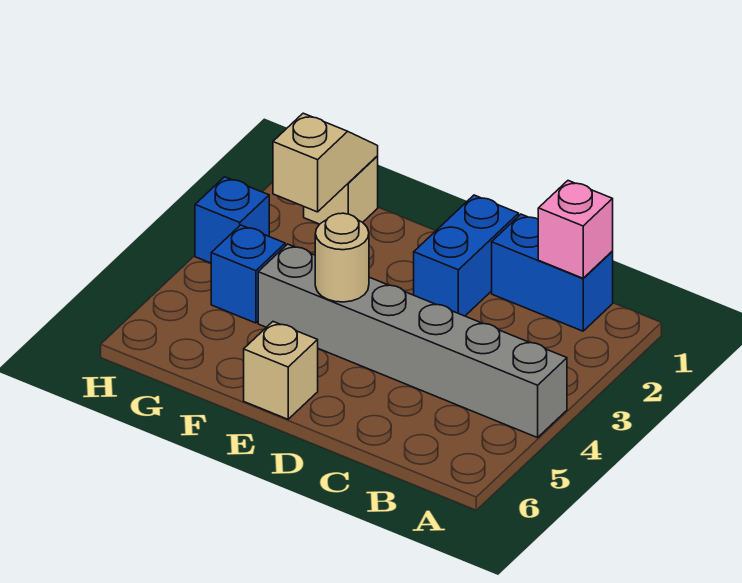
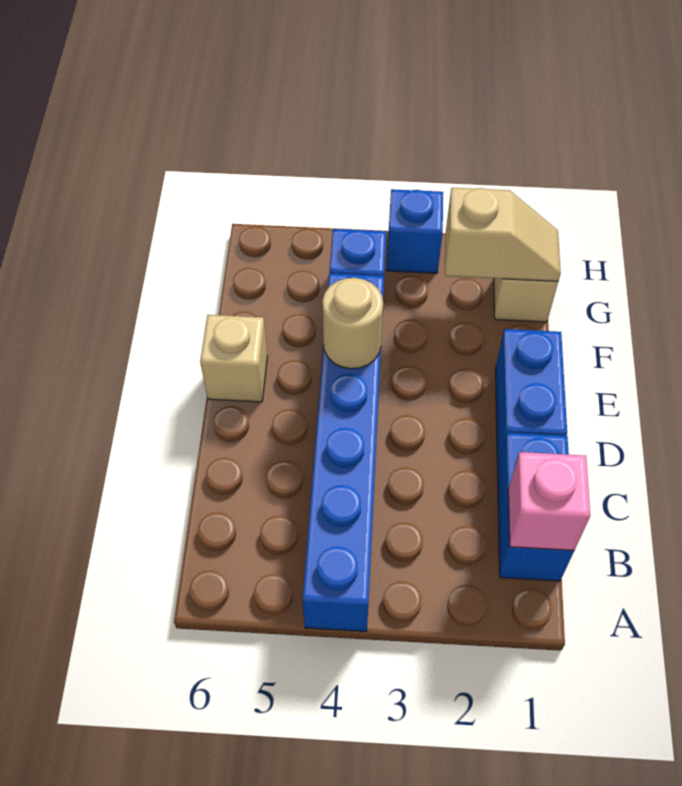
grey 1x6 brick [258,244,567,438] -> blue 1x6 brick [303,273,384,631]
blue 1x2 brick [414,195,519,316] -> blue 1x2 brick turned to [496,329,567,465]

